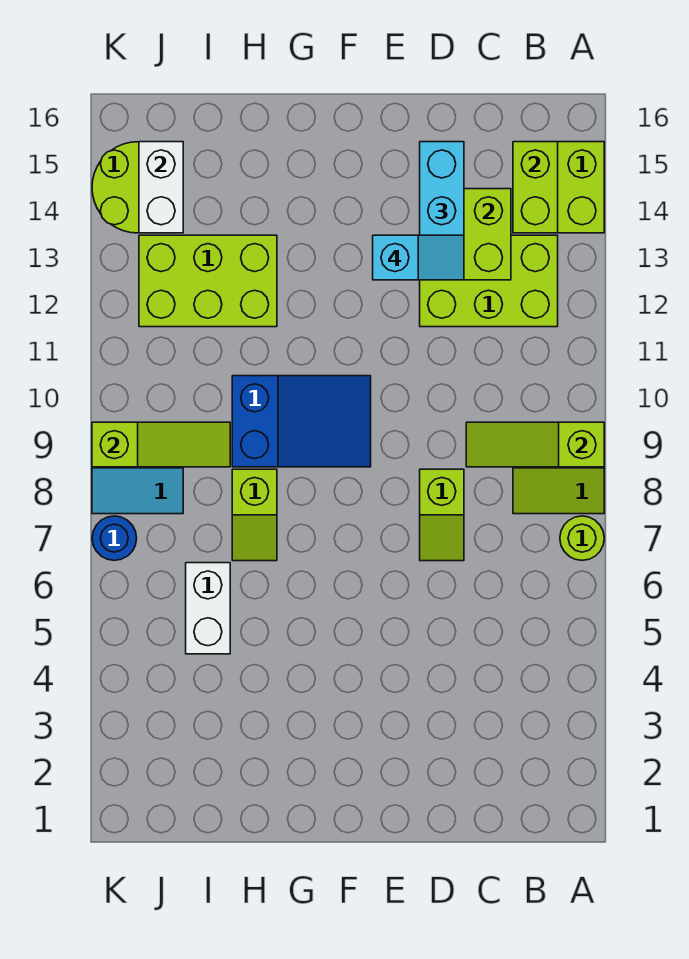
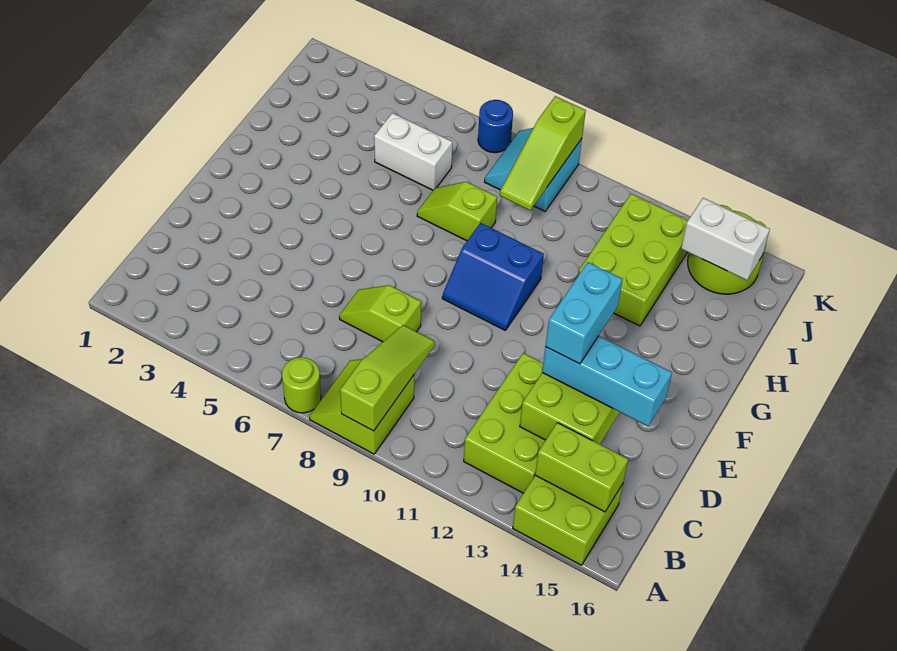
cyan 1x2 slope [373,235,464,280] -> cyan 1x2 brick [545,262,623,364]
blue 2x3 slope [232,376,371,467] -> blue 2x2 slope [442,223,544,330]

